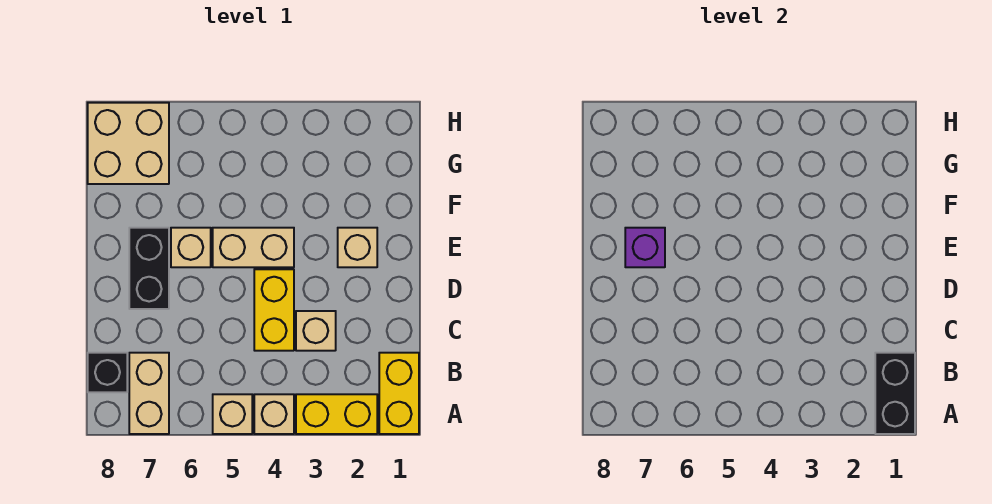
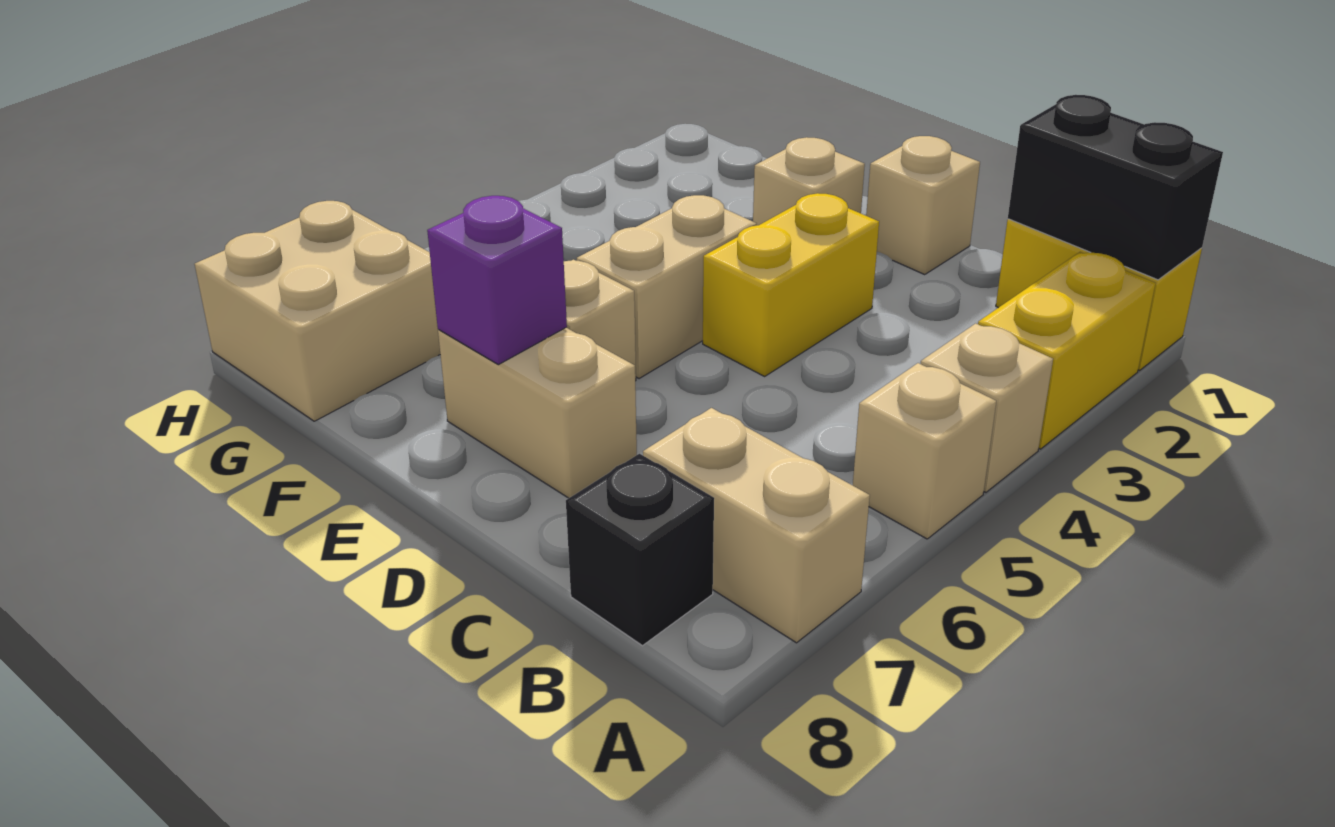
tan 1x1 brick [296,311,336,351] -> tan 1x1 brick moved to [866,136,980,274]
yellow 1x2 brick [254,269,294,351] -> yellow 1x2 brick turned to [703,193,879,376]
black 1x2 brick [129,228,169,309] -> tan 1x2 brick [438,328,637,498]

